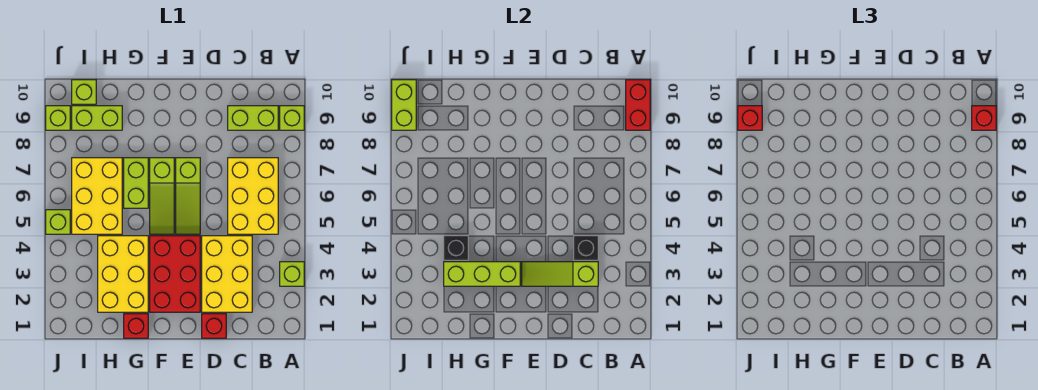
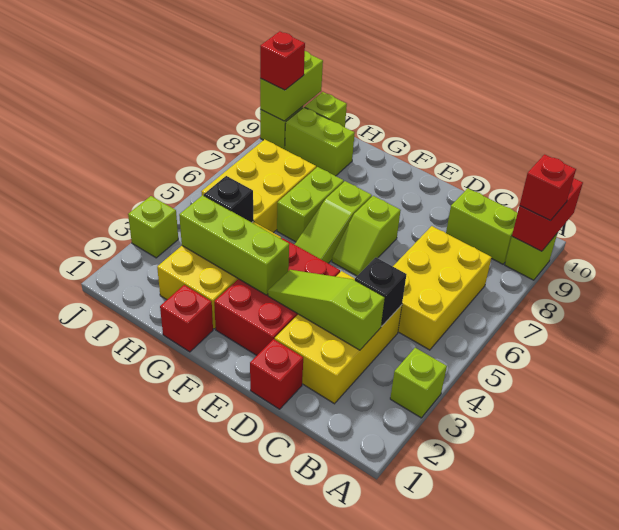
lime 1x3 slope [176,158,200,234] -> lime 1x2 slope [332,196,401,276]
lime 1x1 brick [46,210,70,234] -> lime 1x1 brick moved to [128,196,178,258]

